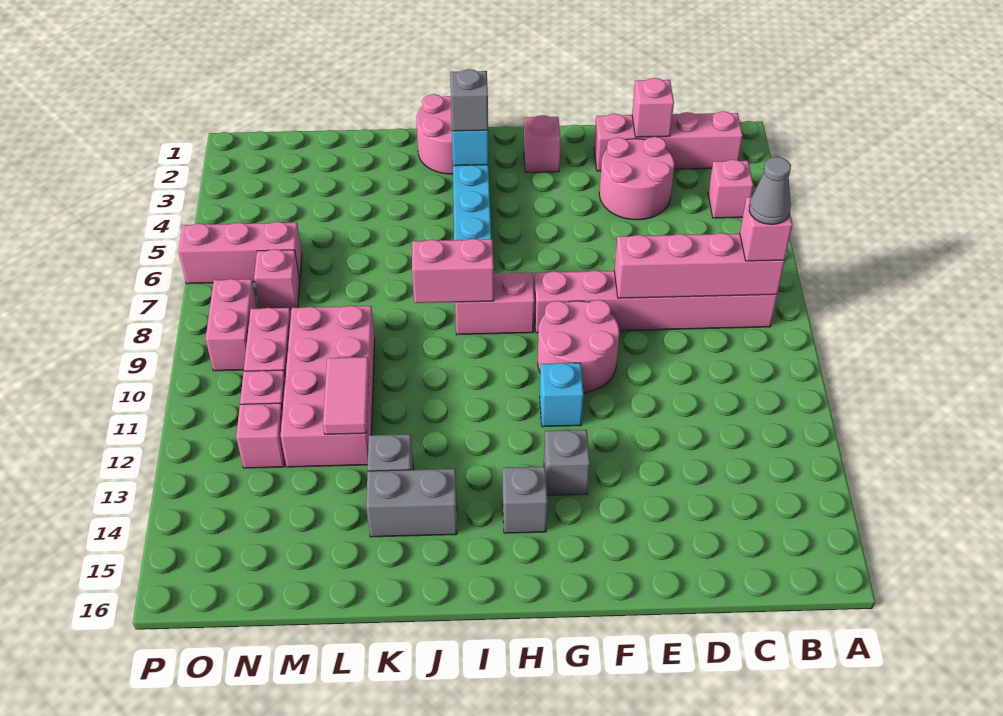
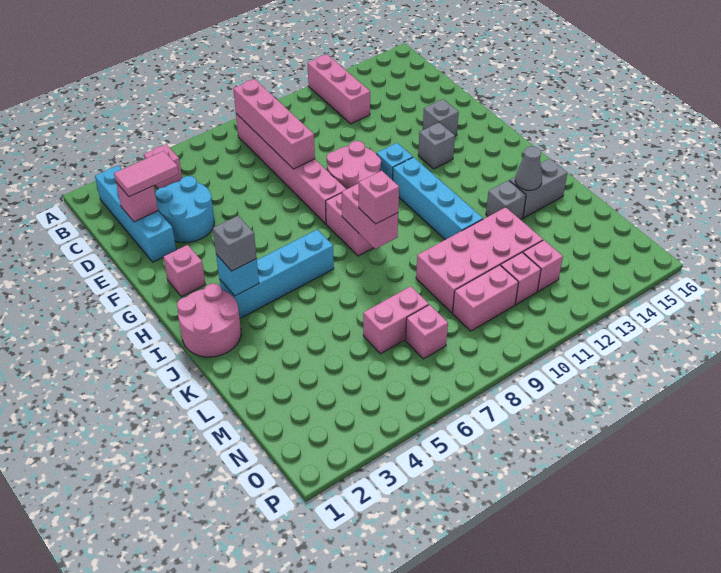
pink 1x4 brick [594,111,743,171] -> cyan 1x4 brick [95,166,176,262]
pink 1x1 brick [740,197,793,261] -> pink 1x1 brick moved to [358,171,399,224]
grey 1x1 cone [749,157,791,224] -> grey 1x1 cone moved to [515,146,542,190]
pink 2x2 round brick [599,137,674,220] -> cyan 2x2 round brick [155,176,214,243]
none -> cyan 1x4 brick [393,157,483,240]
grey 1x1 brick [503,466,548,533] -> grey 1x1 brick moved to [423,99,459,136]
grey 1x2 brick [366,469,457,537] -> grey 1x2 brick turned to [509,158,567,218]
pink 1x2 tile [323,357,369,434] -> pink 1x2 tile moved to [114,151,179,197]
pink 1x3 brick [178,222,302,284] -> pink 1x3 brick moved to [308,54,370,124]
pink 1x2 brick [206,279,258,371] -> pink 1x2 brick moved to [363,286,429,354]

